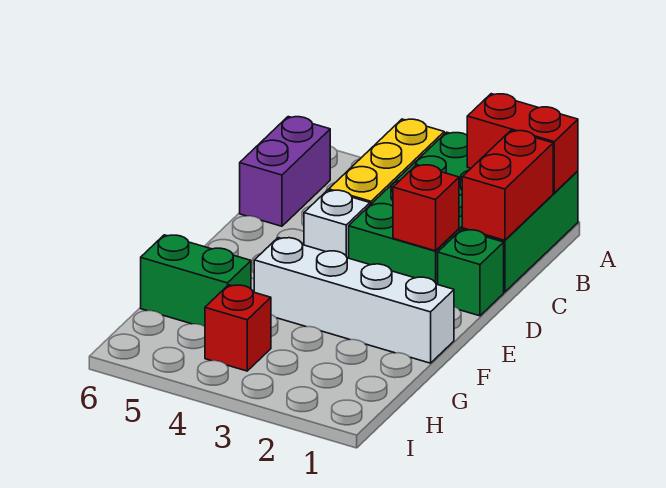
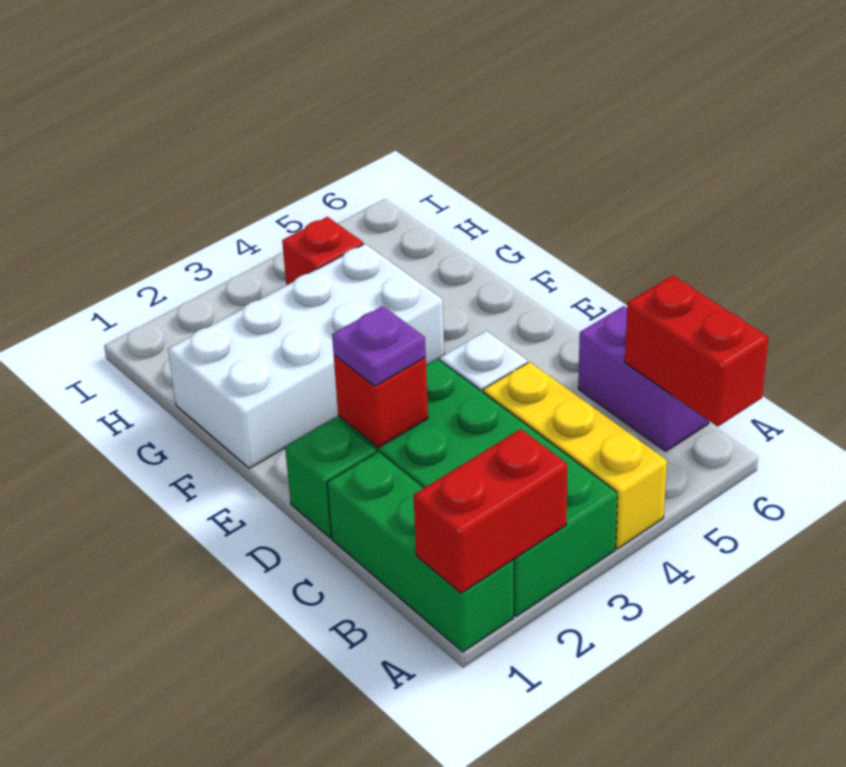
red 1x2 brick [462,131,553,240] -> red 1x2 brick moved to [625,276,768,426]
none -> purple 1x1 plate [332,306,426,386]
white 1x4 brick [254,238,454,363] -> white 2x4 brick [168,244,444,468]
green 1x2 brick [141,235,251,326] -> none

